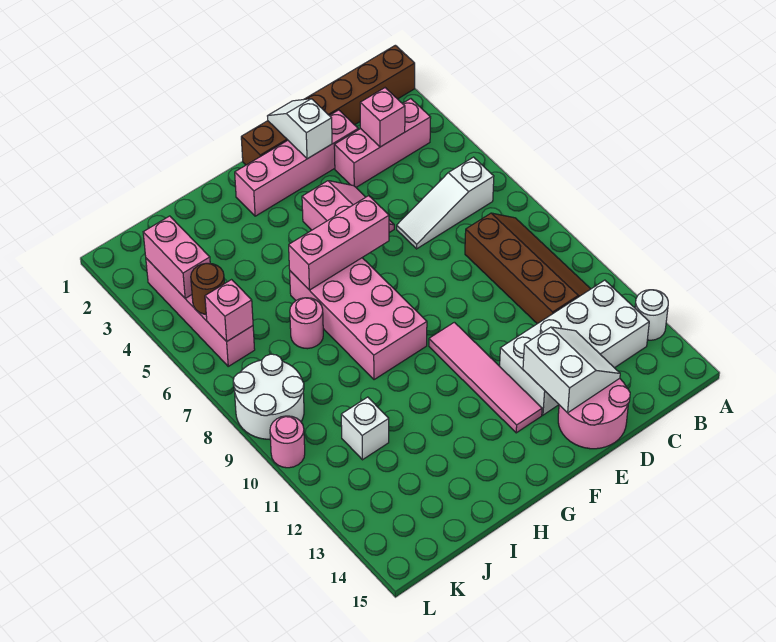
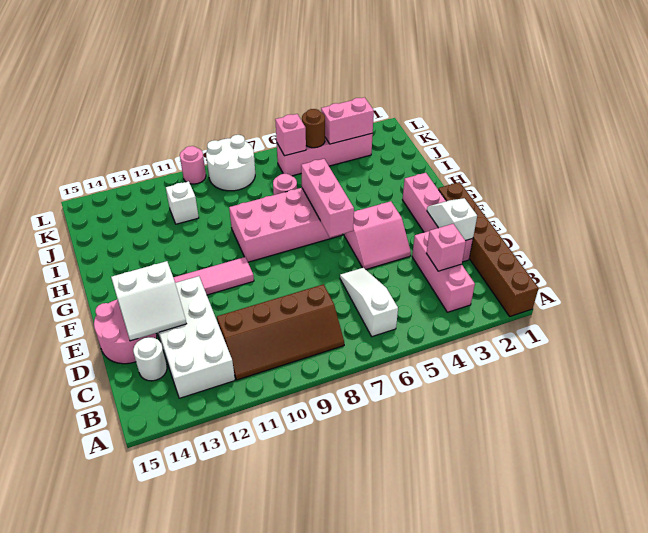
white 1x1 round brick [635,290,668,340] -> white 1x1 round brick moved to [133,337,167,381]
white 1x2 slope [268,99,332,159] -> white 1x2 slope turned to [427,198,477,241]

